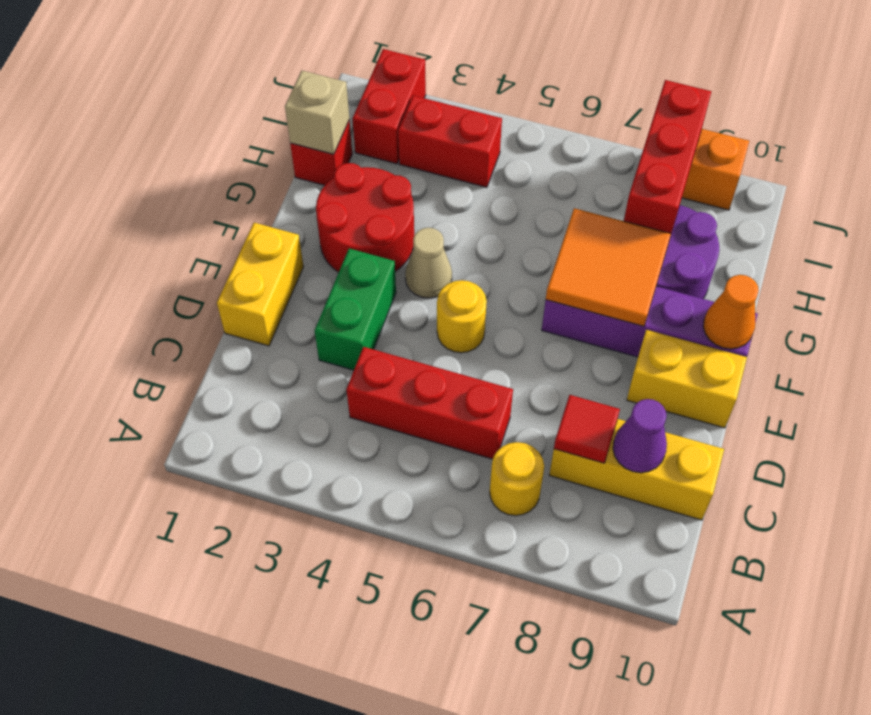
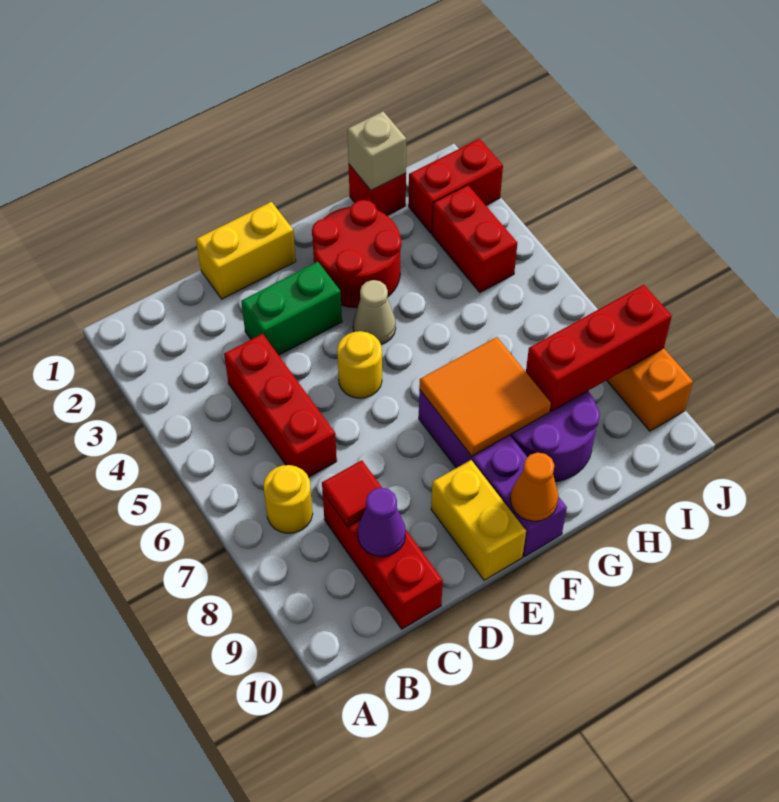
yellow 1x3 brick [549,419,724,520] -> red 1x3 brick [323,493,443,629]

